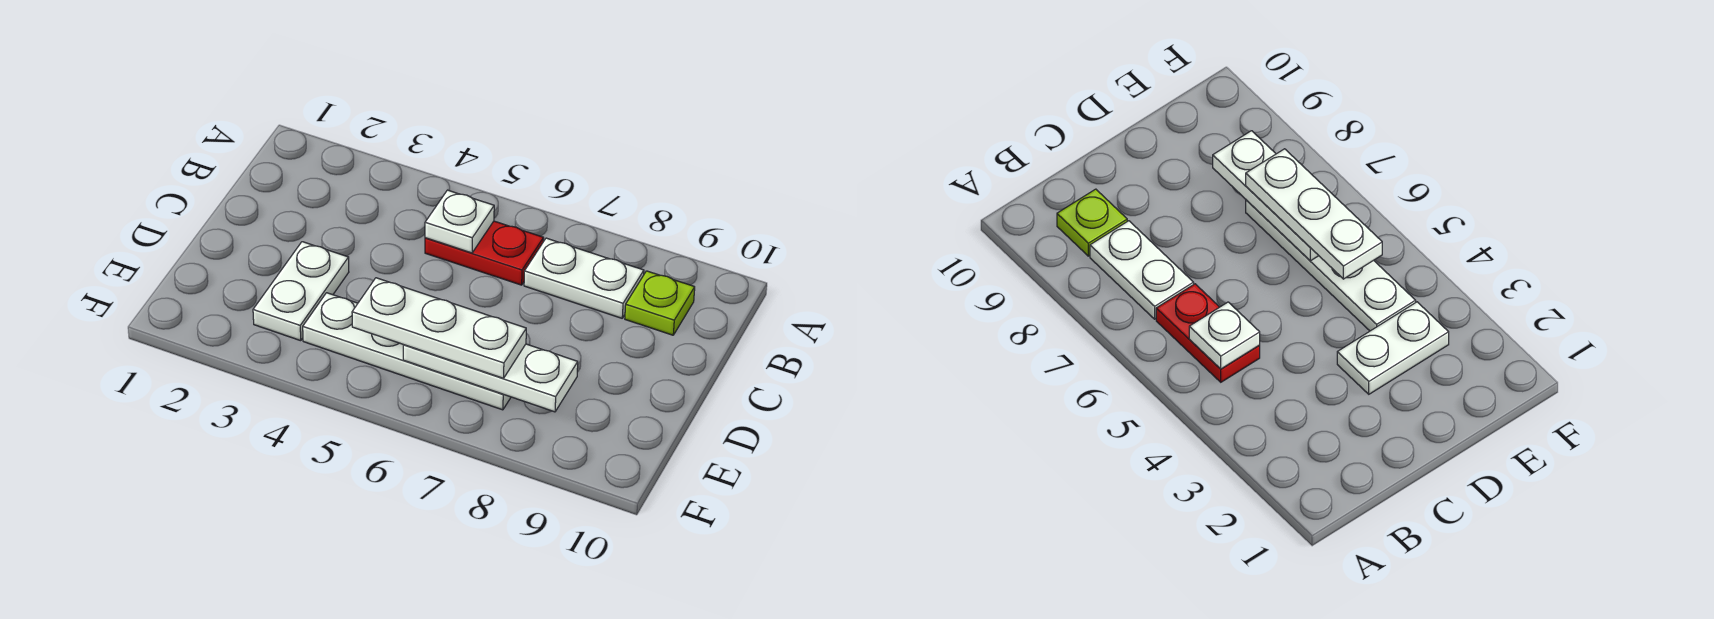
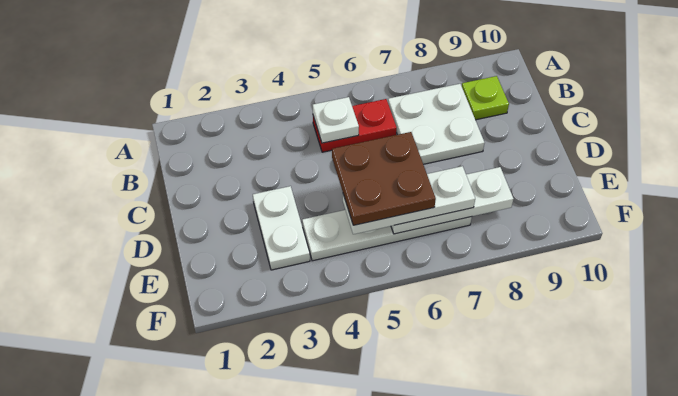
white 1x2 plate [524,238,644,318] -> white 2x2 plate [388,84,484,164]
none -> brown 2x2 plate [332,132,436,225]

